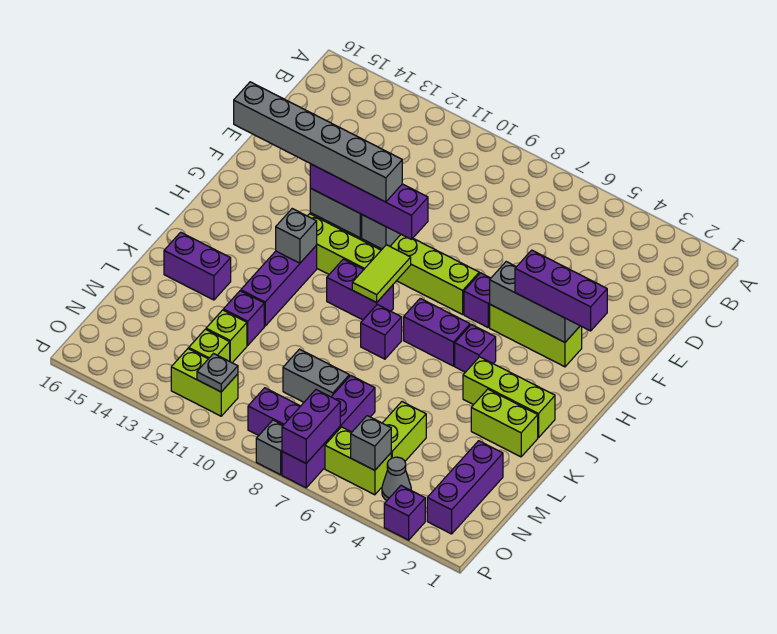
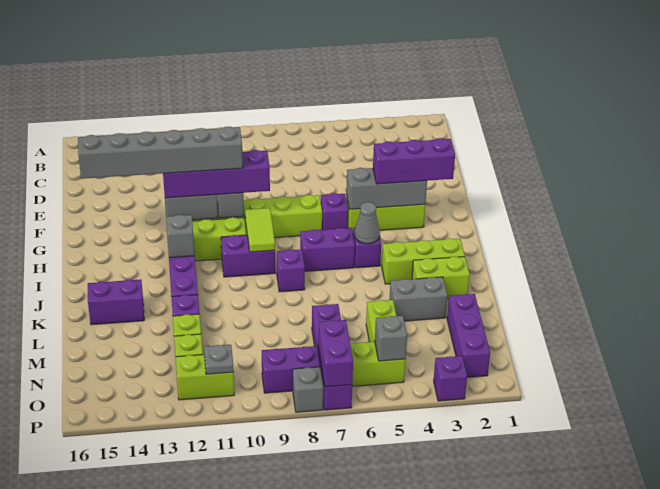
grey 1x2 brick [283,349,349,402] -> grey 1x2 brick moved to [389,277,447,321]
grey 1x1 cone [382,457,411,501] -> grey 1x1 cone moved to [355,202,380,244]

